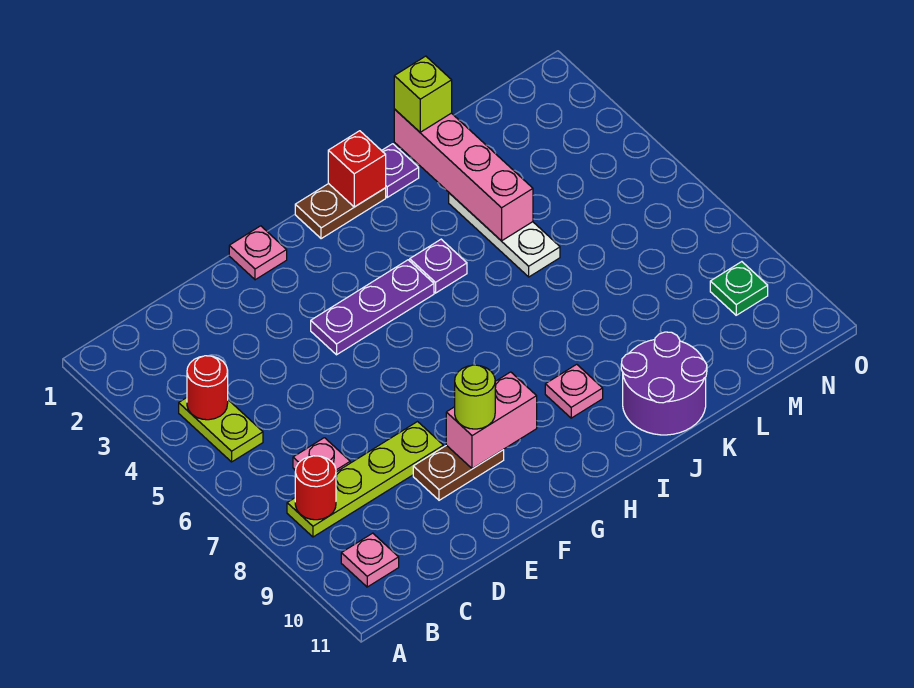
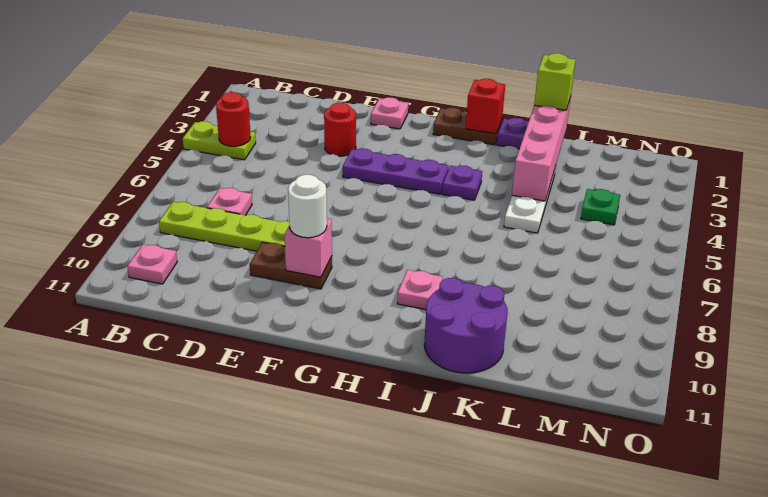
lime 1x2 plate [179,398,263,462] -> lime 1x2 plate turned to [183,121,256,160]
red 1x1 round brick [295,456,336,520] -> red 1x1 round brick moved to [324,103,356,156]
pink 1x2 brick [446,372,537,469] -> pink 1x1 brick [284,218,332,277]
lime 1x1 round brick [455,365,495,429] -> white 1x1 round brick [288,175,327,238]
green 1x1 plate [710,262,768,315] -> green 1x1 plate moved to [581,189,620,225]

